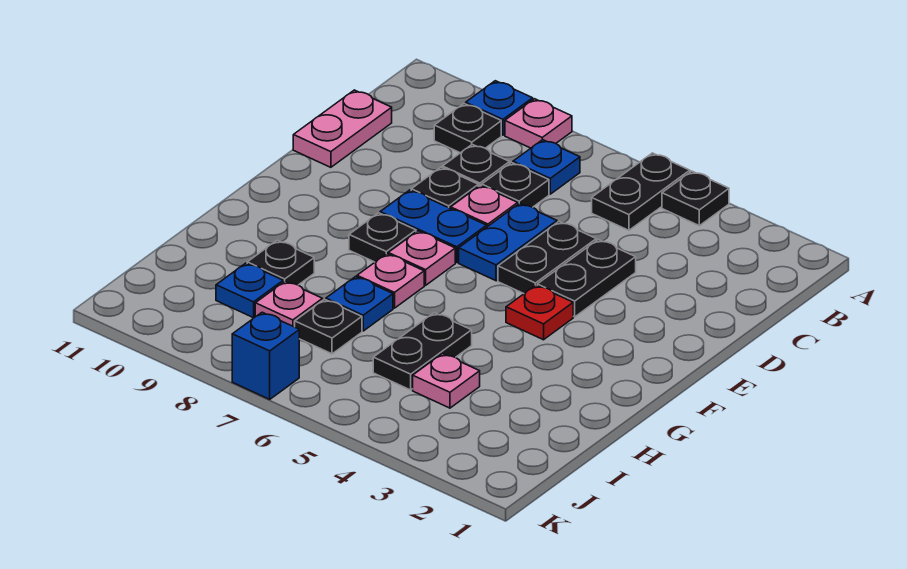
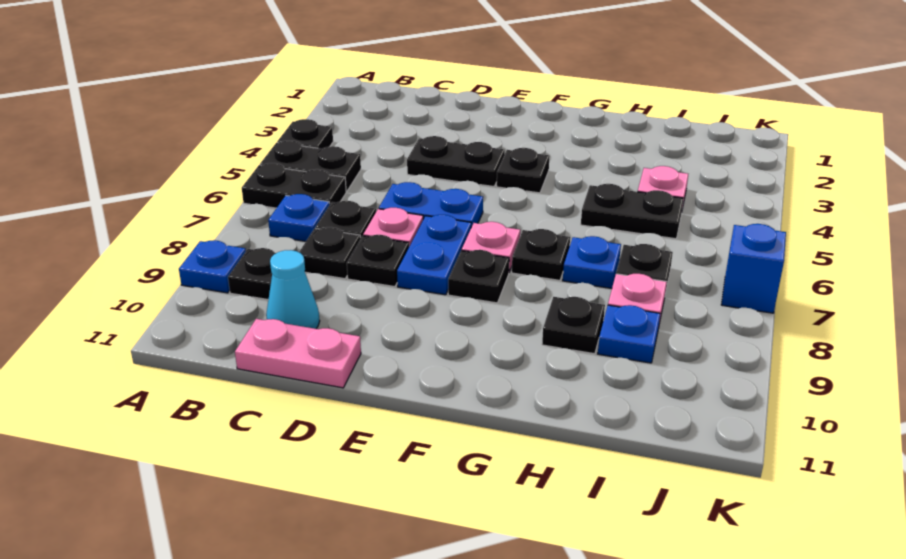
pink 1x1 plate [505,99,572,148] -> none
none -> cyan 1x1 cone [266,250,320,329]
black 1x2 plate [498,222,596,293] -> black 1x2 plate moved to [242,163,346,208]
red 1x1 plate [506,285,573,340] -> black 1x1 plate [497,148,550,193]
pink 1x1 plate [357,254,424,308] -> black 1x1 plate [512,229,570,280]

